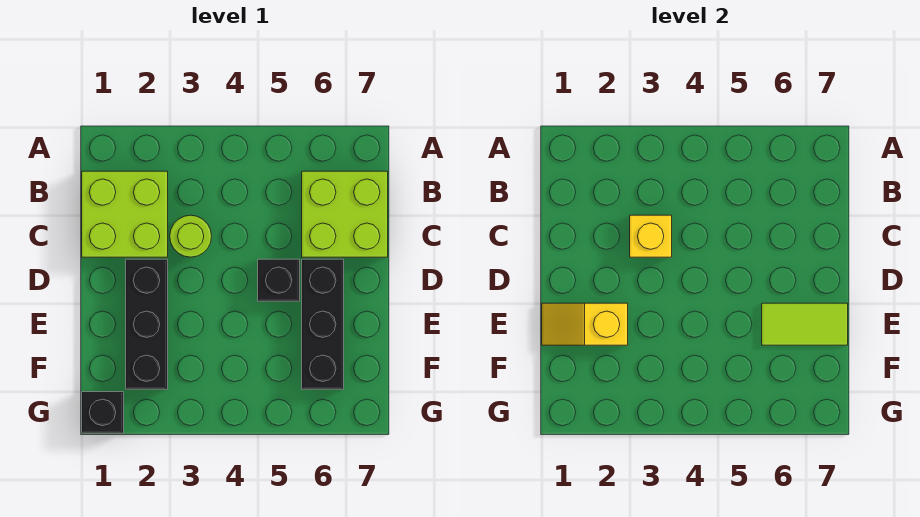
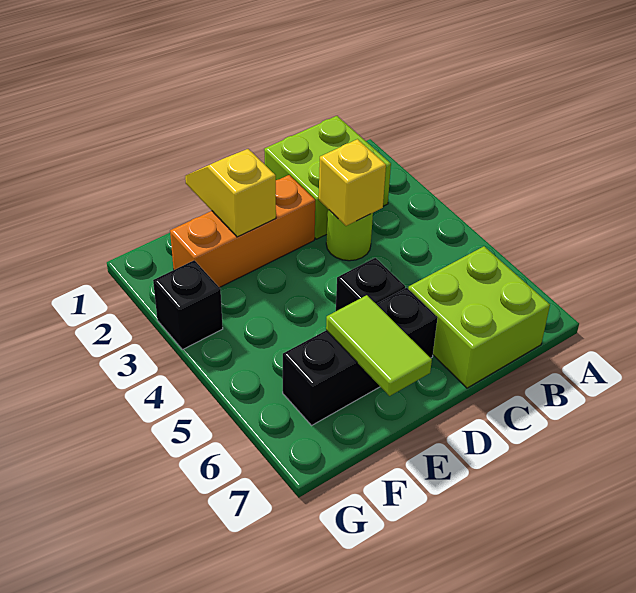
black 1x3 brick [126,259,168,389] -> orange 1x3 brick [170,175,315,288]
black 1x1 brick [82,392,124,433] -> black 1x1 brick moved to [153,260,223,350]

